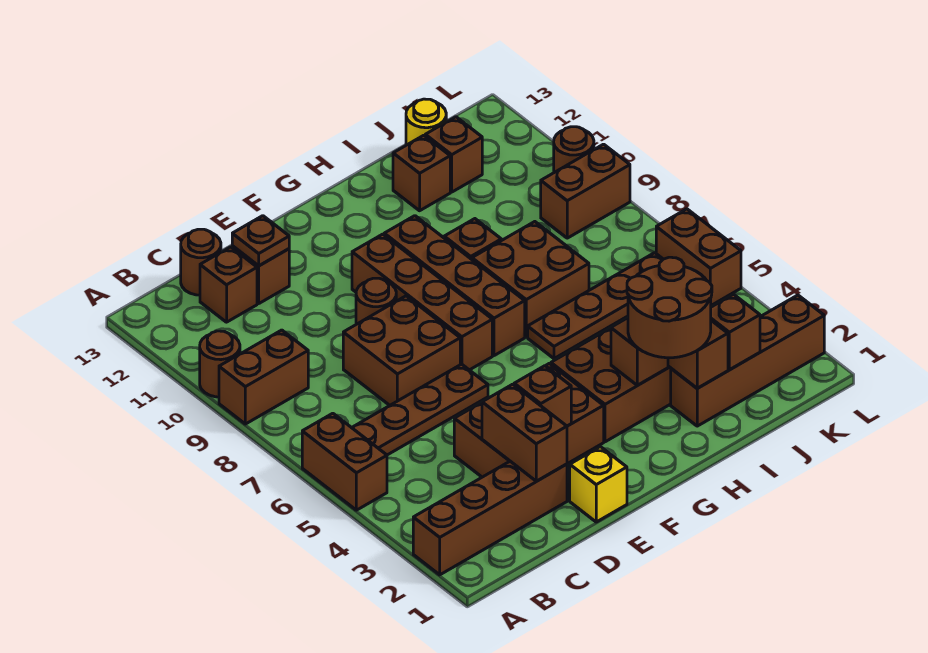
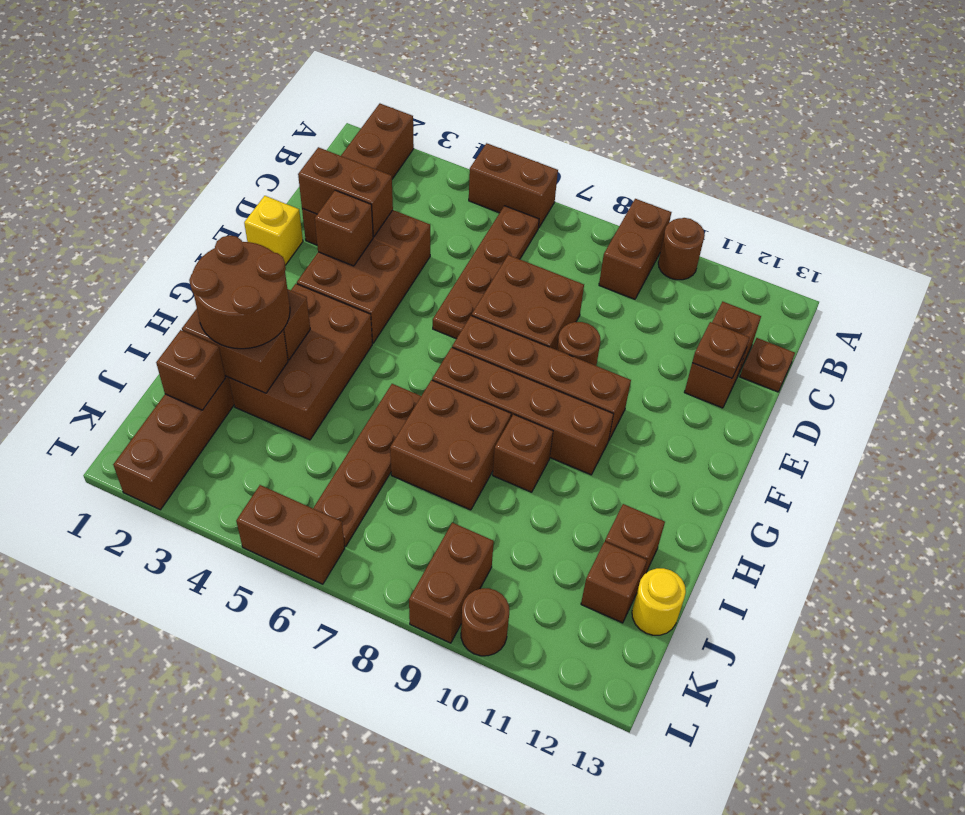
brown 1x1 round brick [181,229,221,295] -> brown 1x1 plate [740,338,795,392]

